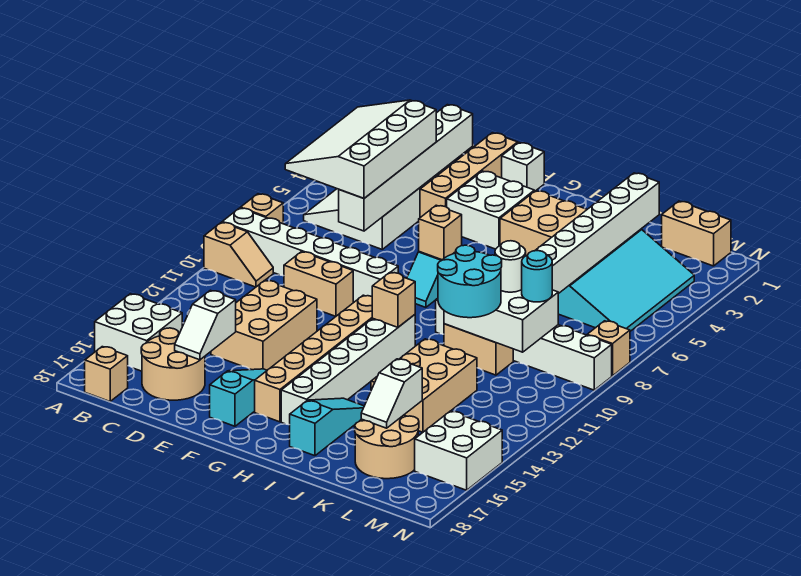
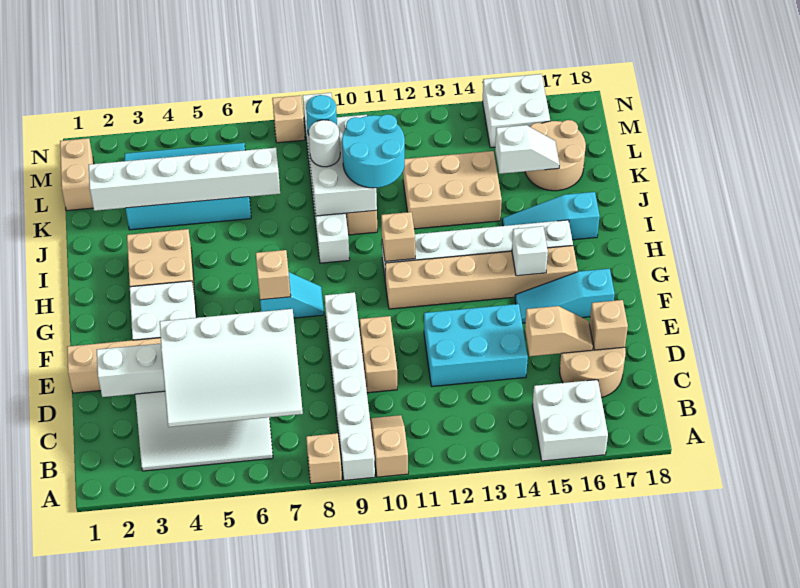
tan 1x1 brick [85,347,128,401] -> tan 1x1 brick moved to [589,300,628,350]
tan 2x3 brick [211,280,317,370] -> cyan 2x3 brick [424,304,528,386]
white 1x2 slope [175,290,236,360] -> tan 1x2 slope [525,306,593,356]
white 1x1 brick [502,143,544,191] -> white 1x1 brick moved to [512,226,548,276]

